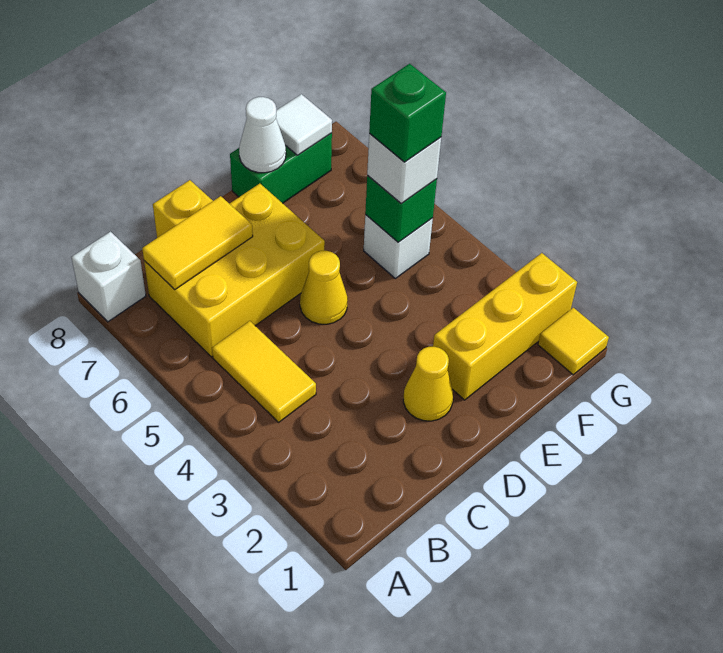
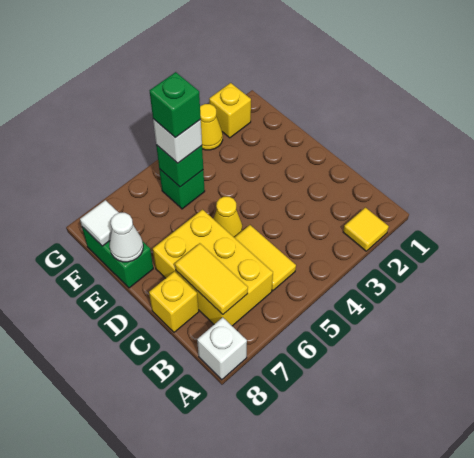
yellow 1x2 tile [212,321,316,422] -> yellow 1x2 tile turned to [234,225,296,291]
yellow 1x1 cone [403,347,453,421] -> yellow 1x1 cone moved to [200,104,223,150]
yellow 1x3 brick [433,253,577,400] -> yellow 1x1 brick [209,83,251,138]
white 1x1 brick [364,215,433,278] -> green 1x1 brick [159,169,205,209]
yellow 1x1 tile [538,308,609,375] -> yellow 1x1 tile moved to [343,208,389,251]

